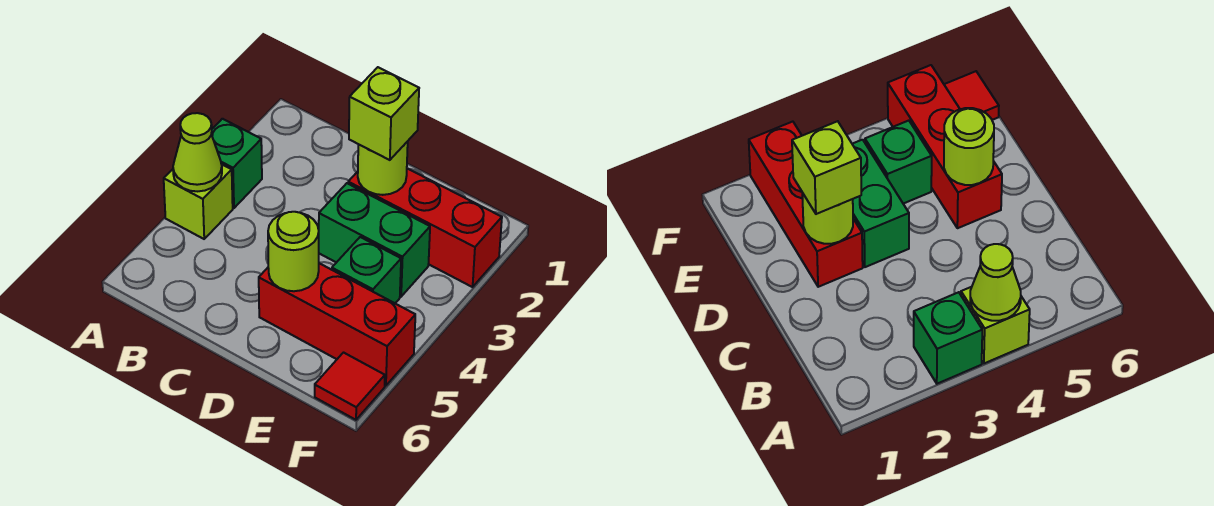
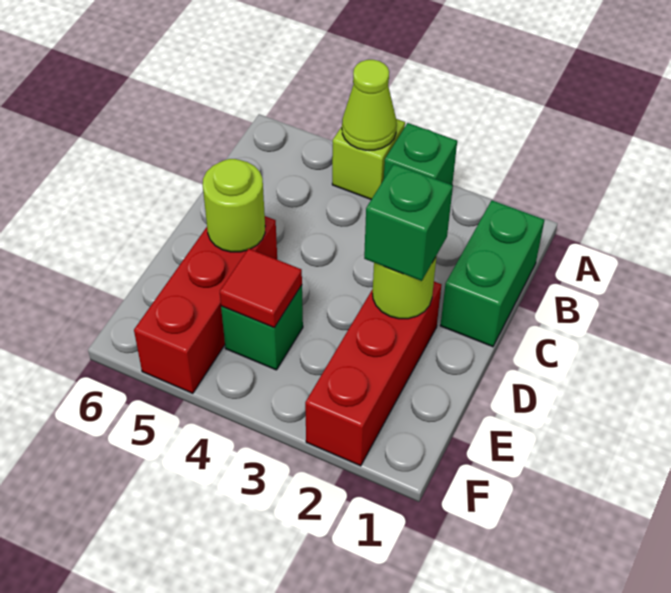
lime 1x1 brick [349,67,419,160] -> green 1x1 brick [364,164,453,281]
green 1x2 brick [319,183,430,297] -> green 1x2 brick moved to [440,201,544,347]
red 1x1 tile [315,353,385,420] -> red 1x1 tile moved to [220,249,302,327]

